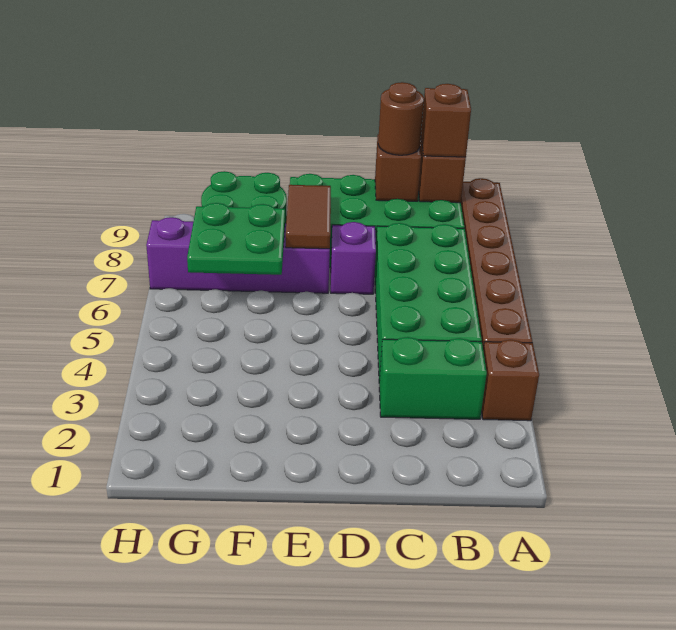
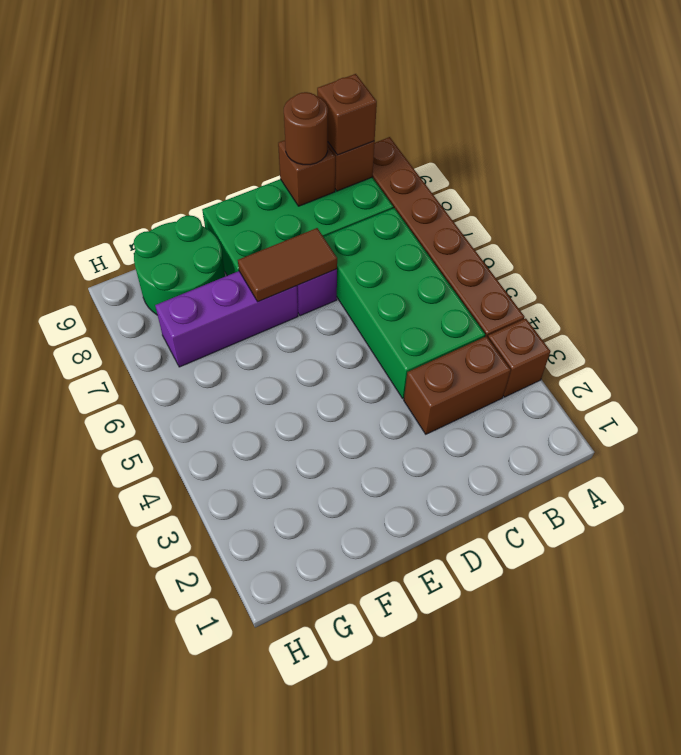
green 1x2 brick [379,337,487,419] -> brown 1x2 brick [404,336,511,434]
purple 1x4 brick [146,217,330,293] -> purple 1x3 brick [155,271,298,367]
brown 1x2 tile [286,185,331,249] -> brown 1x2 tile turned to [238,228,337,302]
green 2x2 plate [187,203,285,275] -> none

